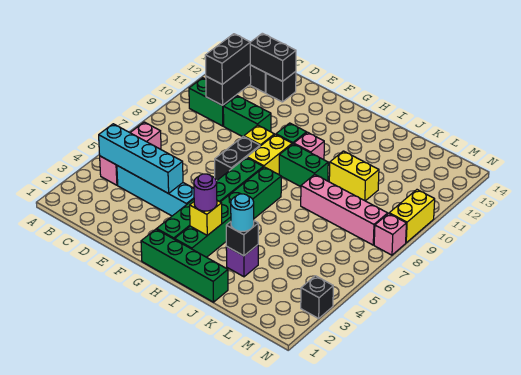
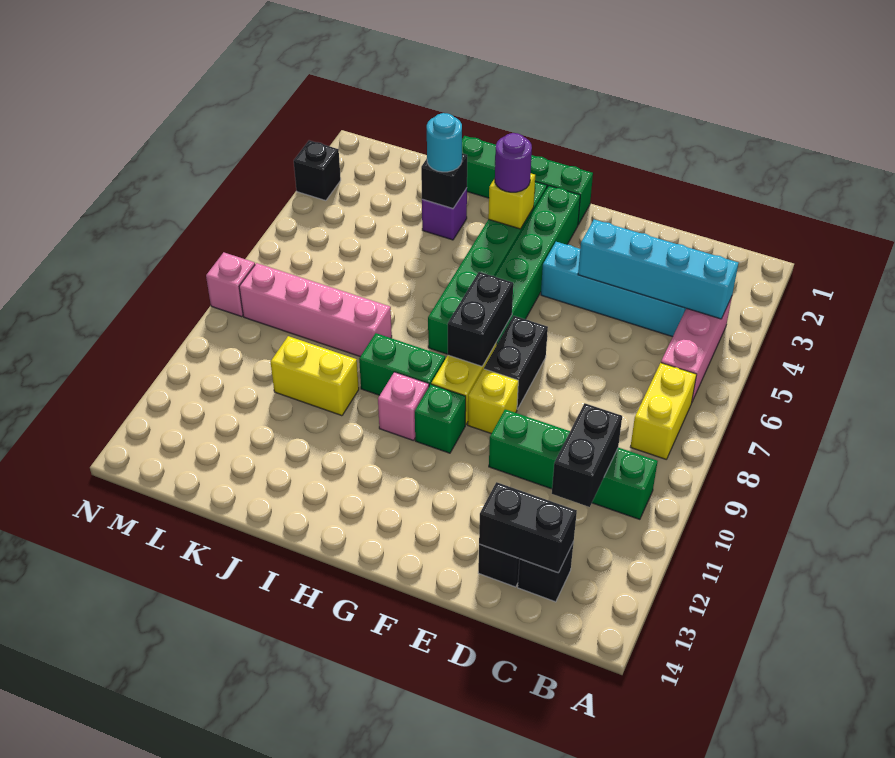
black 1x2 brick [205,34,250,84] -> black 1x2 brick moved to [448,272,513,366]
yellow 1x2 brick [389,190,435,243] -> yellow 1x2 brick moved to [631,363,697,459]

